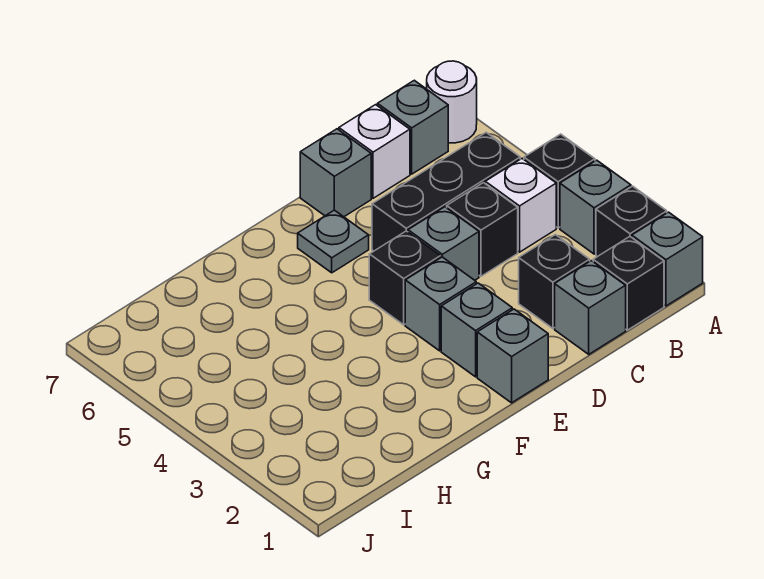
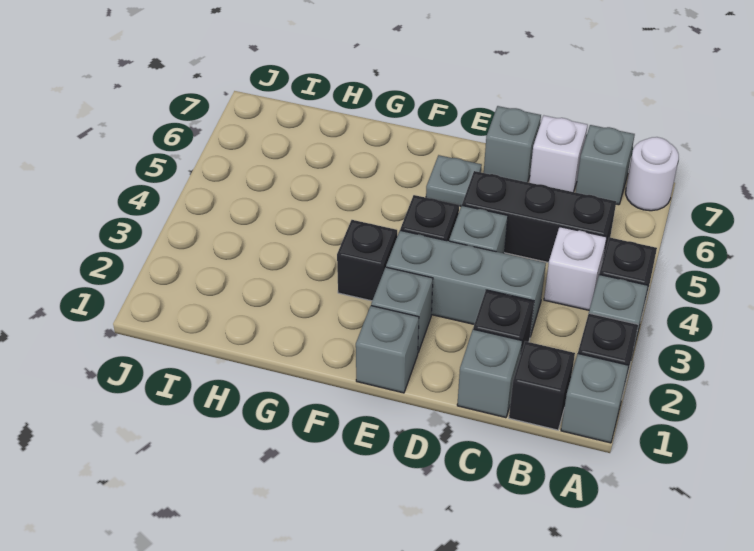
black 1x1 brick [447,183,518,276] -> black 1x1 brick moved to [337,220,397,301]
grey 1x1 brick [405,257,476,351] -> grey 1x3 brick [386,230,546,336]

